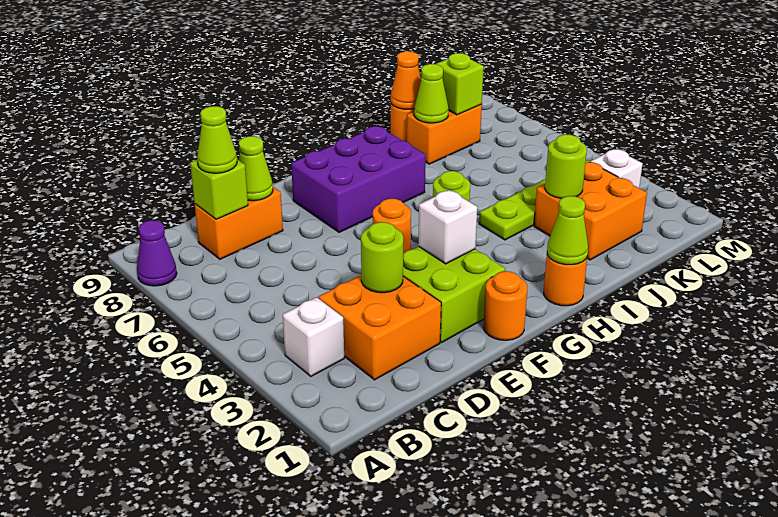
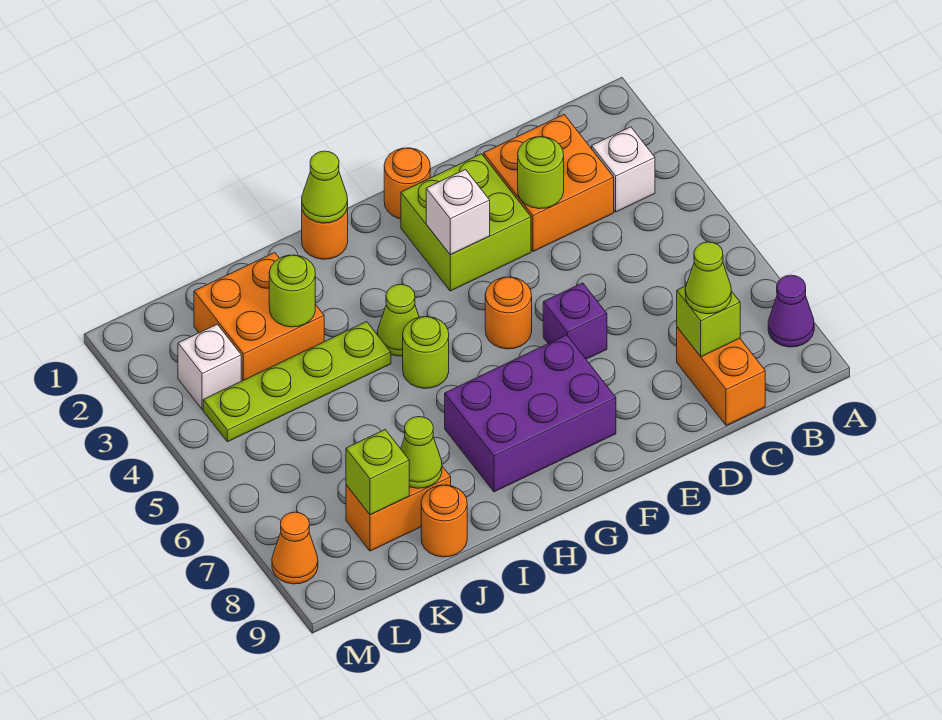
orange 1x2 brick [195,187,283,259] -> orange 1x2 brick turned to [677,327,765,425]
lime 1x1 cone [239,136,273,201] -> lime 1x1 cone moved to [377,284,419,356]
none -> purple 1x1 brick [543,283,607,359]
orange 1x1 cone [391,51,421,109] -> orange 1x1 cone moved to [272,512,318,584]

